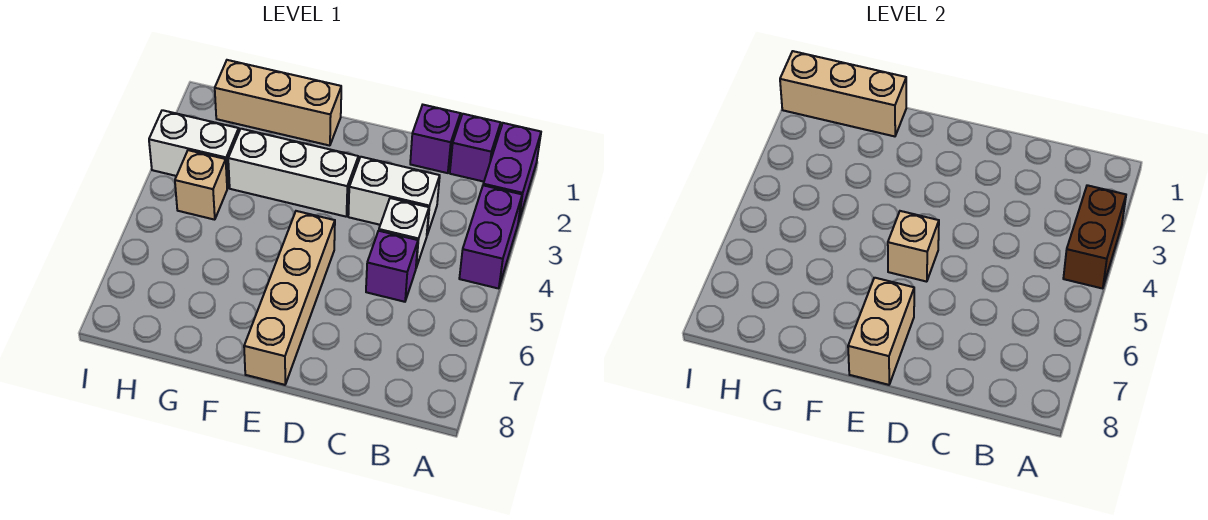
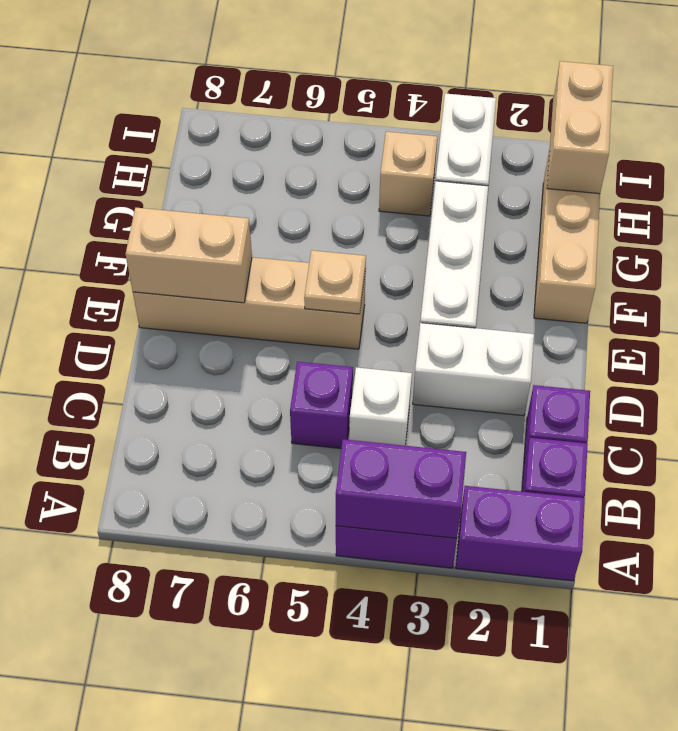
brown 1x2 brick [1063,185,1126,288] -> purple 1x2 brick [336,439,466,538]
white 1x2 brick [348,157,440,235] -> white 1x2 brick turned to [413,323,534,416]
tan 1x1 brick [888,211,939,282] -> tan 1x1 plate [304,250,366,314]
tan 1x3 brick [780,51,906,136] -> tan 1x2 brick [547,61,613,194]

